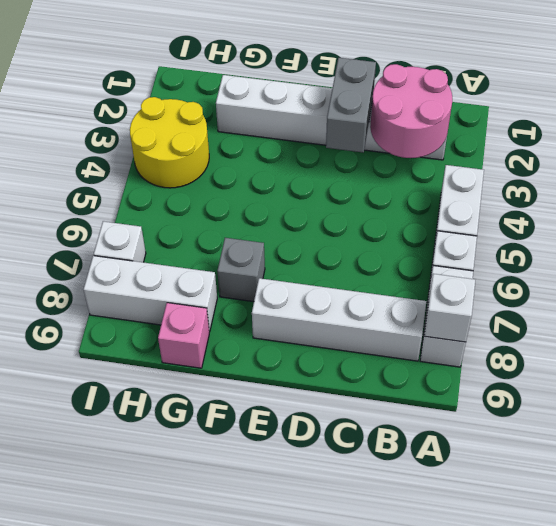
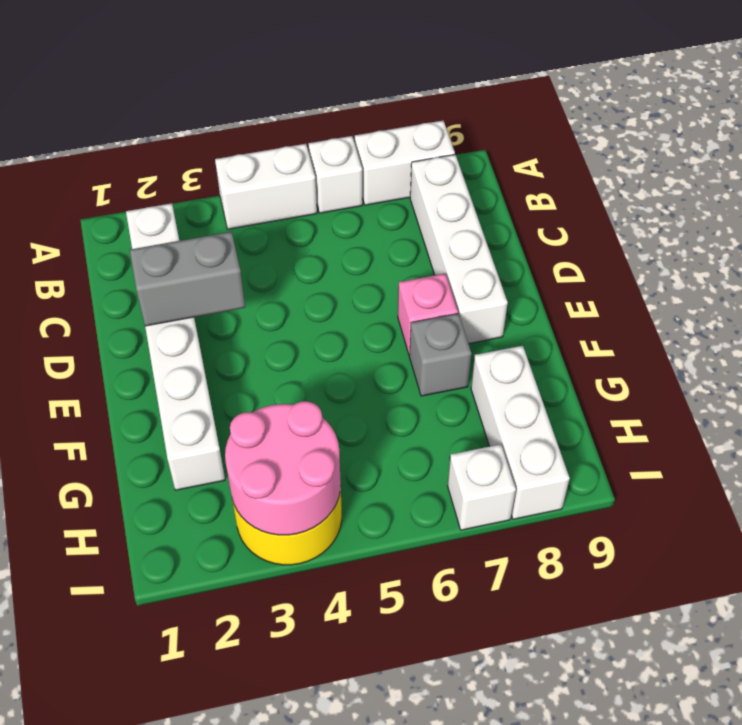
white 1x1 brick [424,274,475,342] -> none
pink 2x2 round brick [370,64,452,158] -> pink 2x2 round brick moved to [225,401,341,535]
pink 1x1 brick [158,303,209,368] -> pink 1x1 brick moved to [398,274,458,355]

